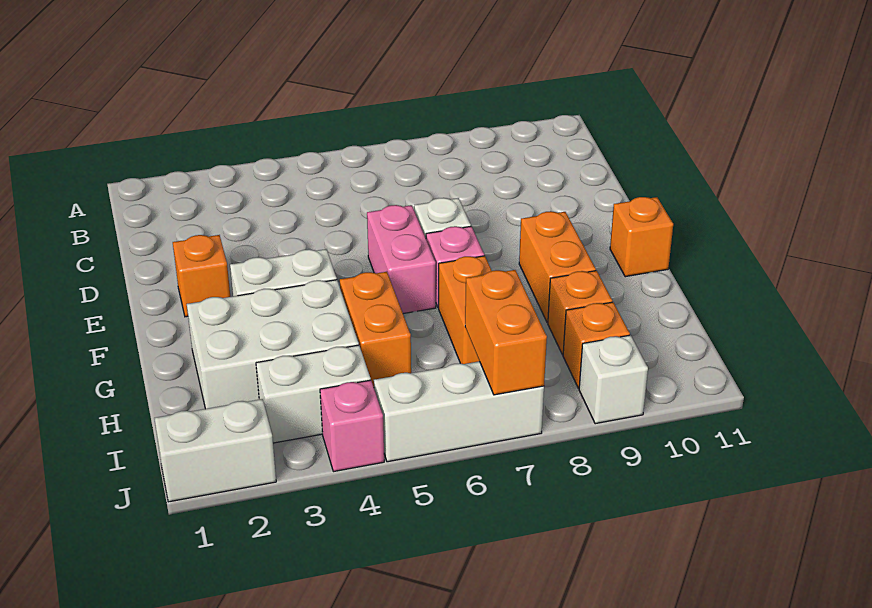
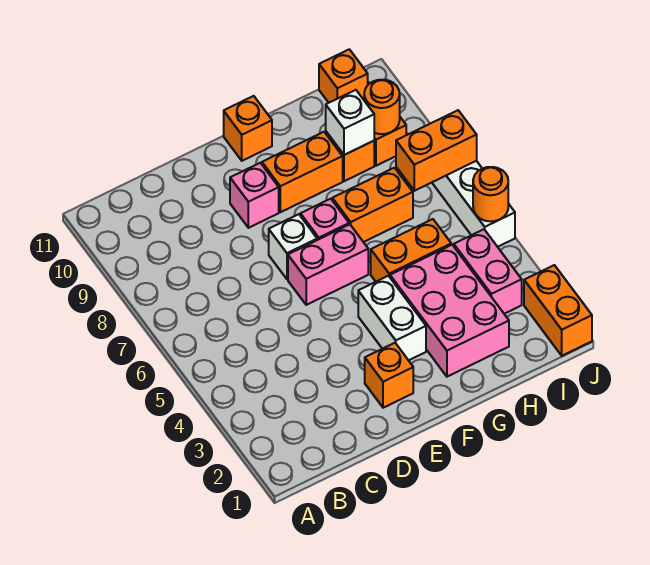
white 2x3 brick [187,280,359,409] -> pink 2x3 brick [390,245,509,377]
white 1x2 brick [256,345,371,443] -> pink 1x2 brick [454,229,522,314]
none -> orange 1x1 round brick [364,80,400,134]
none -> orange 1x1 brick [319,49,368,103]
white 1x2 brick [154,399,276,502] -> orange 1x2 brick [524,265,592,356]
pink 1x1 brick [320,380,384,472] -> pink 1x1 brick moved to [230,163,279,228]
none -> orange 1x1 round brick [473,167,508,221]
white 1x1 brick [579,335,648,424] -> white 1x1 brick moved to [326,90,374,155]

